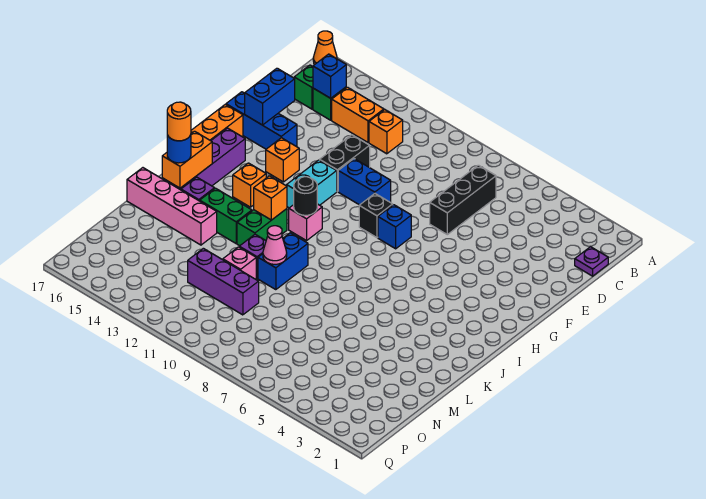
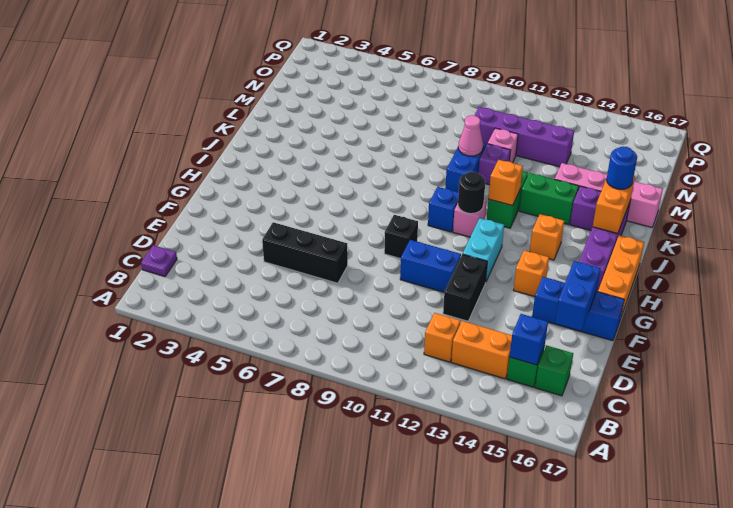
orange 1x1 cone [313,31,337,65] -> none
black 1x3 brick [430,165,496,235] -> black 1x3 brick turned to [262,222,348,283]
blue 1x1 brick [378,205,411,249] -> blue 1x1 brick moved to [428,187,459,232]
orange 1x1 round brick [167,102,191,141] -> none
purple 1x3 brick [188,248,259,315] -> purple 1x4 brick [474,107,574,167]

